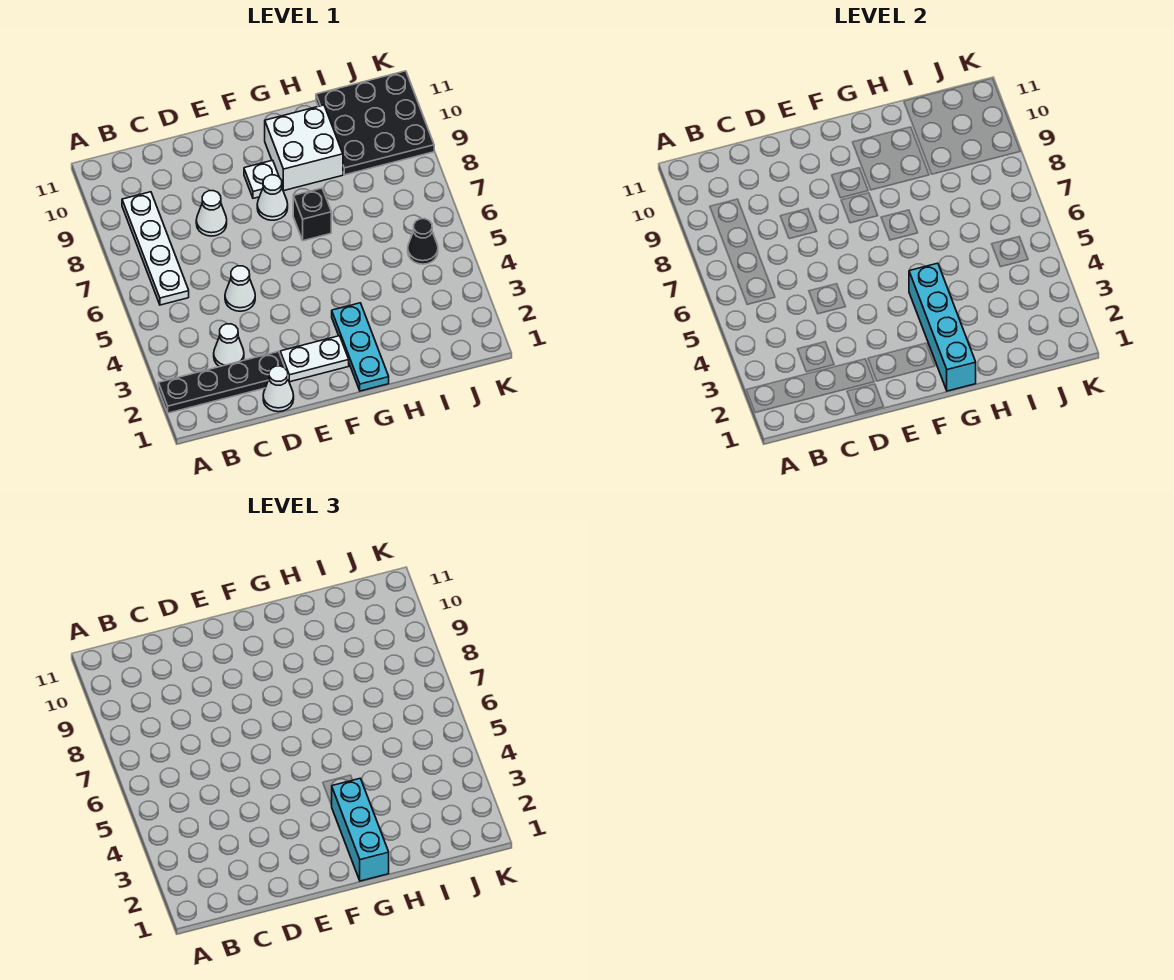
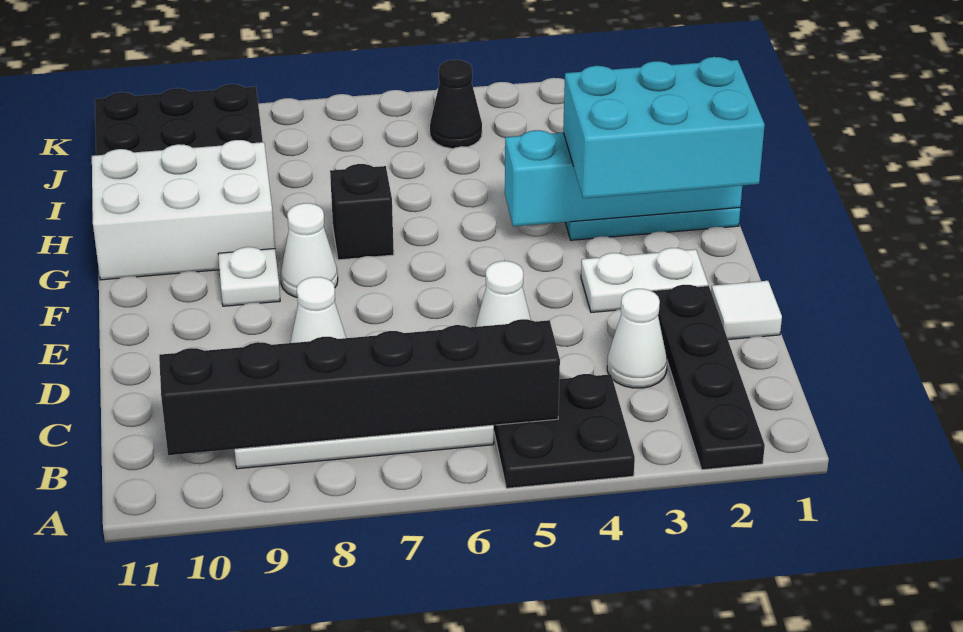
none -> black 2x2 plate [494,374,635,488]
none -> black 1x6 brick [159,319,560,455]
white 1x1 cone [263,366,294,412] -> white 1x1 tile [711,281,782,340]
white 1x2 plate [280,336,349,382] -> white 1x2 plate turned to [581,248,708,312]
cyan 1x3 brick [332,779,389,881] -> cyan 2x3 brick [563,57,765,198]
white 2x2 brick [265,105,343,191] -> white 2x3 brick [92,140,275,280]

